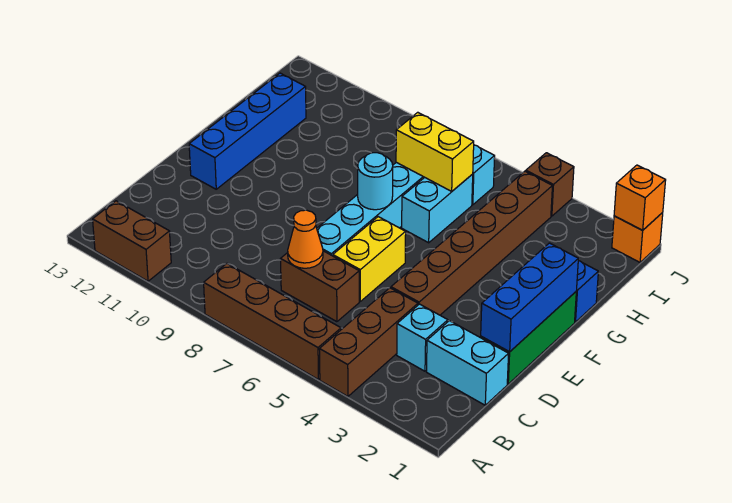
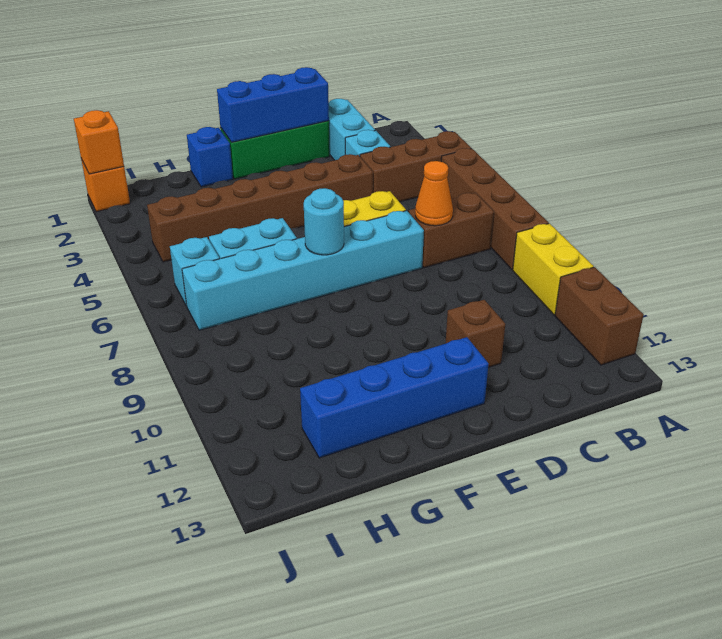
brown 1x2 brick [281,251,359,322] -> brown 1x2 brick turned to [409,193,494,268]
yellow 1x2 brick [396,112,474,191] -> yellow 1x2 brick moved to [513,224,594,315]
brown 1x1 brick [526,153,574,216] -> brown 1x1 brick moved to [445,300,505,367]

